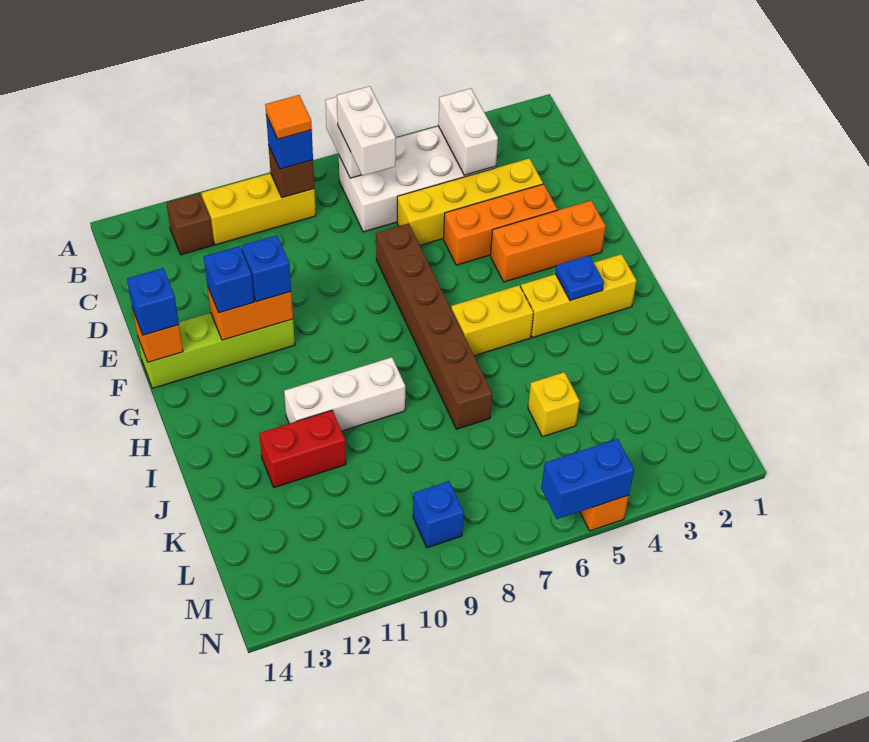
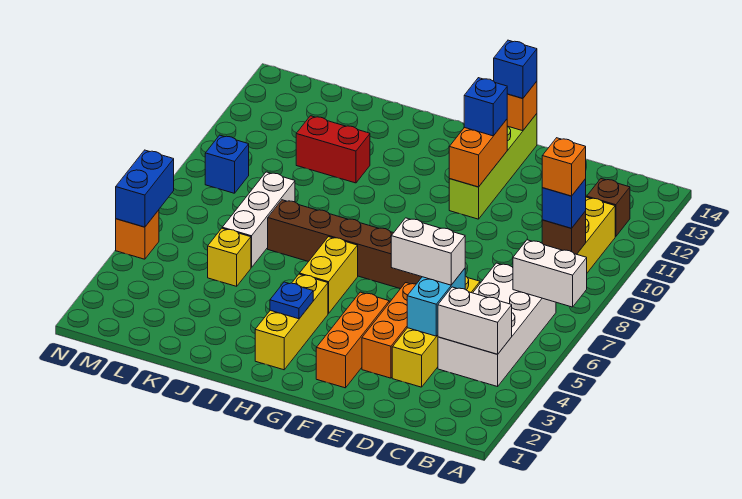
white 1x2 brick [337,86,396,176] -> white 1x2 brick moved to [391,218,465,285]
orange 1x1 tile [265,95,312,139] -> orange 1x1 brick [542,138,586,196]
none -> cyan 1x2 brick [407,269,465,336]
blue 1x1 brick [242,235,291,302] -> none
white 1x3 brick [284,357,405,431] -> white 1x3 brick moved to [222,172,295,268]
red 1x2 brick [259,410,346,488] -> red 1x2 brick turned to [296,116,370,183]

